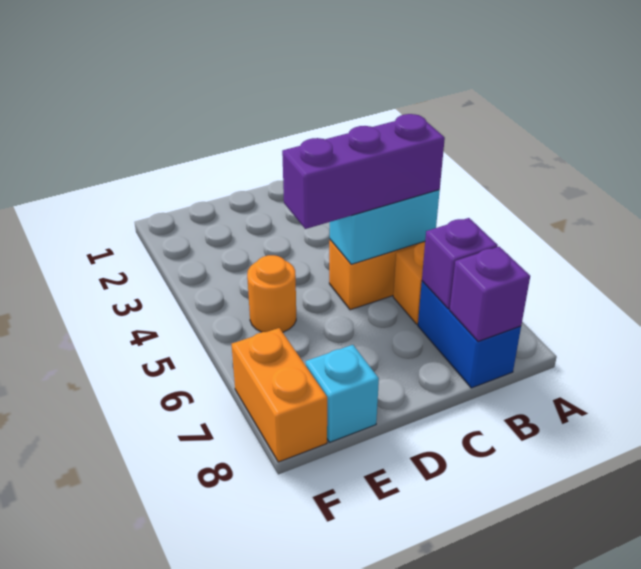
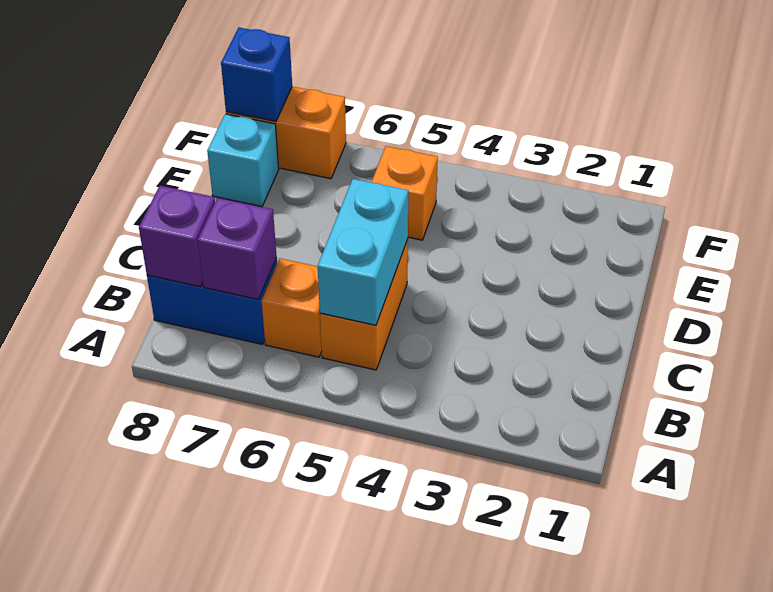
purple 1x3 brick [282,114,445,229] -> none
orange 1x1 round brick [247,255,296,332] -> orange 1x1 brick [371,146,438,240]
none -> blue 1x1 brick [221,28,292,122]

